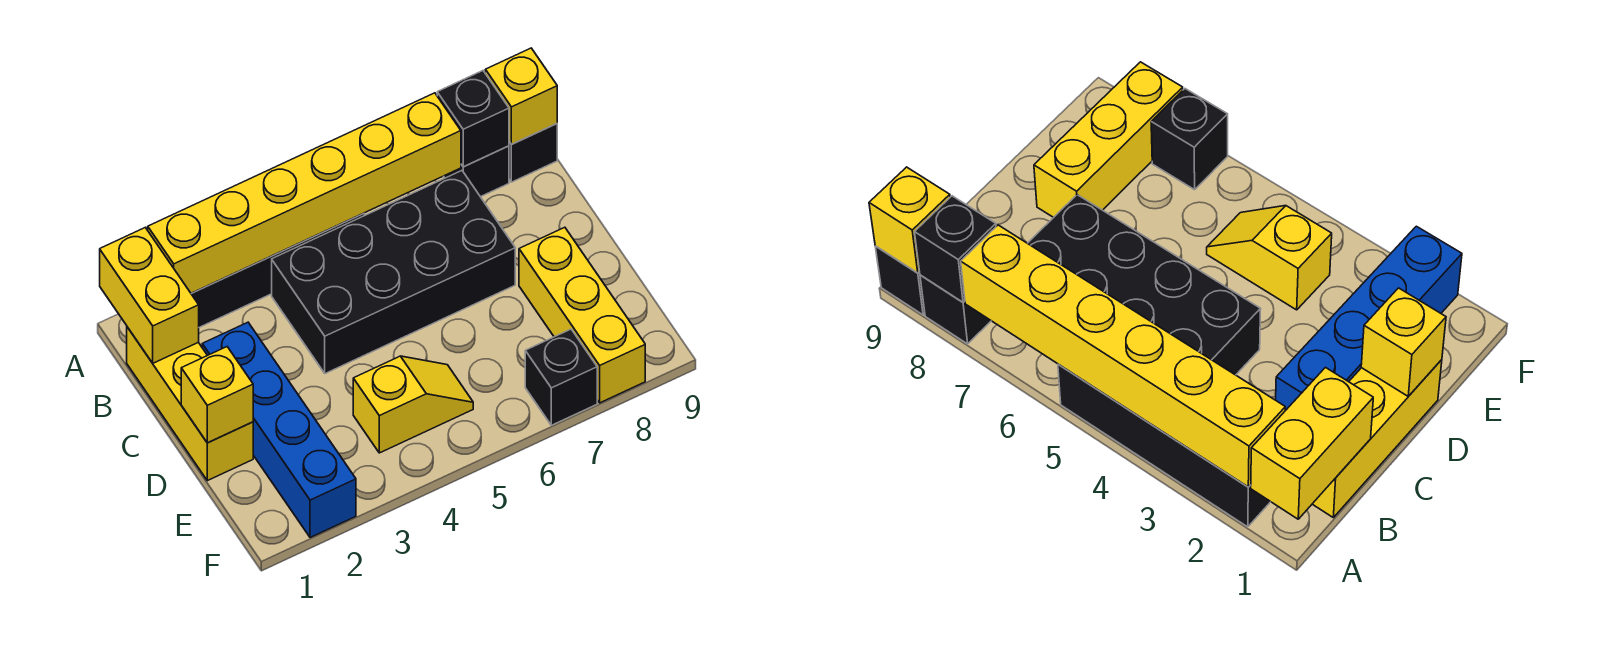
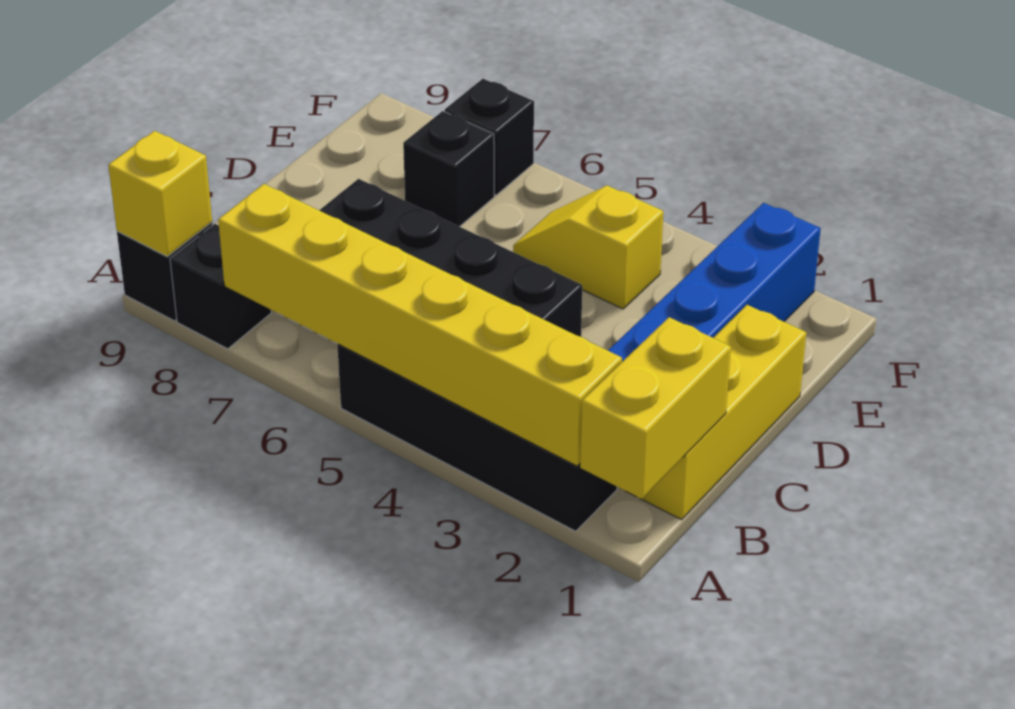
black 1x1 brick [437,71,509,167] -> black 1x1 brick moved to [403,111,494,227]
yellow 1x1 brick [181,347,253,443] -> none
yellow 1x3 brick [519,227,645,403] -> none

